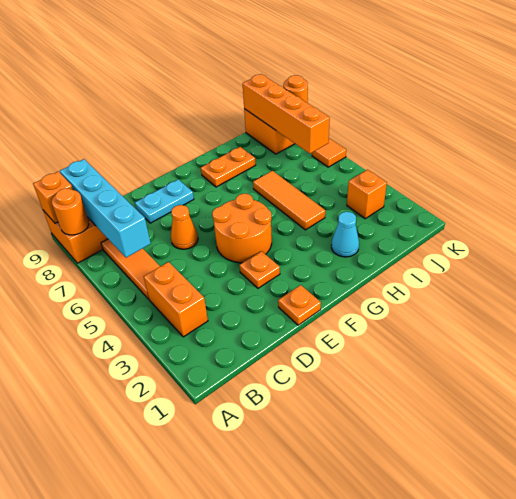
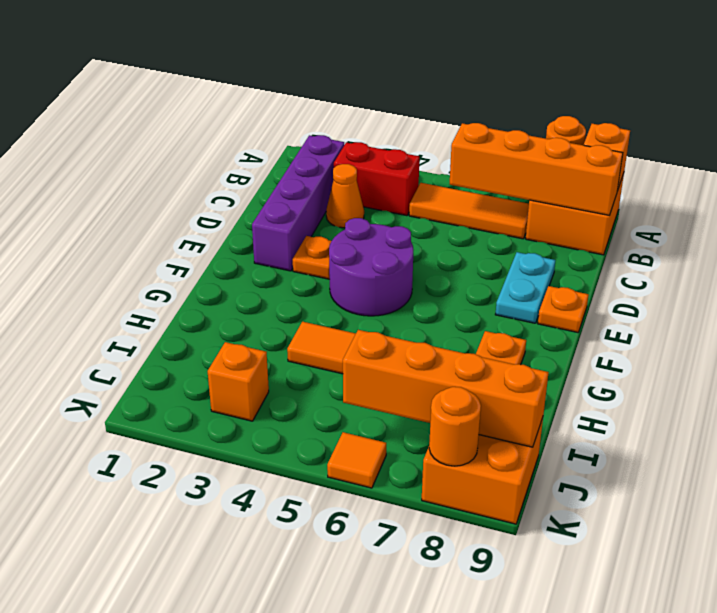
none -> purple 1x4 brick [252,135,344,271]
orange 1x2 brick [144,262,208,337] -> red 1x2 brick [334,142,419,216]
cyan 1x4 brick [60,159,151,258] -> orange 1x4 brick [450,123,623,215]
orange 1x1 cone [171,205,198,249] -> orange 1x1 cone moved to [326,164,364,228]
orange 1x1 plate [278,285,321,325] -> orange 1x1 plate moved to [538,286,589,332]
orange 2x2 round brick [212,194,272,263] -> purple 2x2 round brick [329,218,413,316]
cyan 1x1 cone [331,212,359,257] -> none

